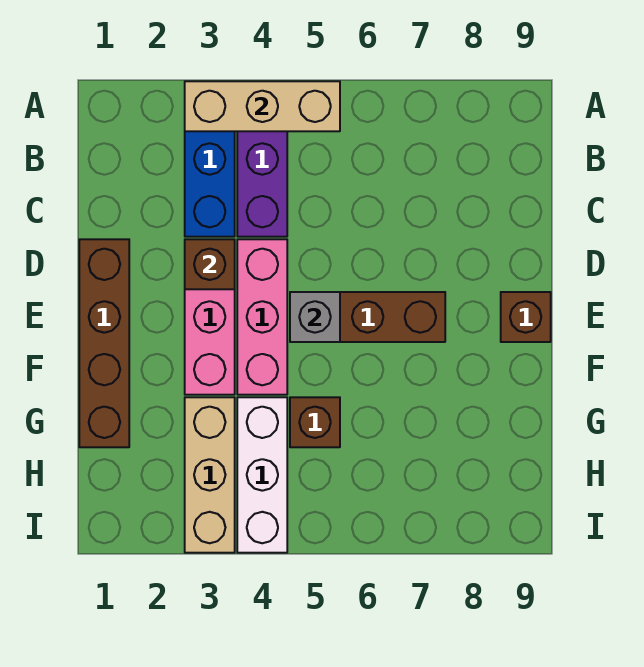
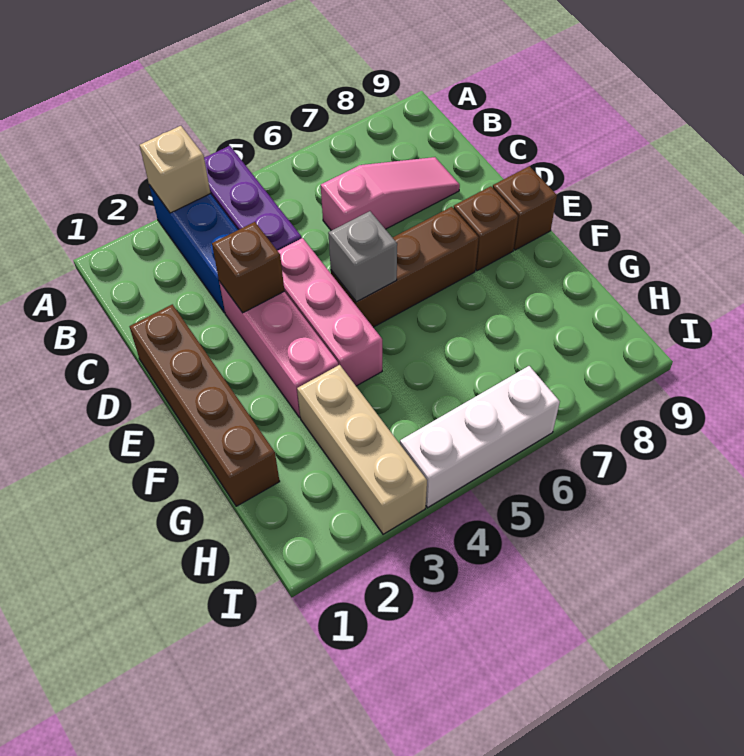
tan 1x3 brick [185,81,340,131] -> tan 1x1 brick [140,126,211,213]
none -> pink 1x3 slope [321,157,460,231]
white 1x3 brick [237,397,287,553] -> white 1x3 brick turned to [400,366,560,508]
brown 1x1 brick [290,397,340,447] -> brown 1x1 brick moved to [453,186,518,271]

